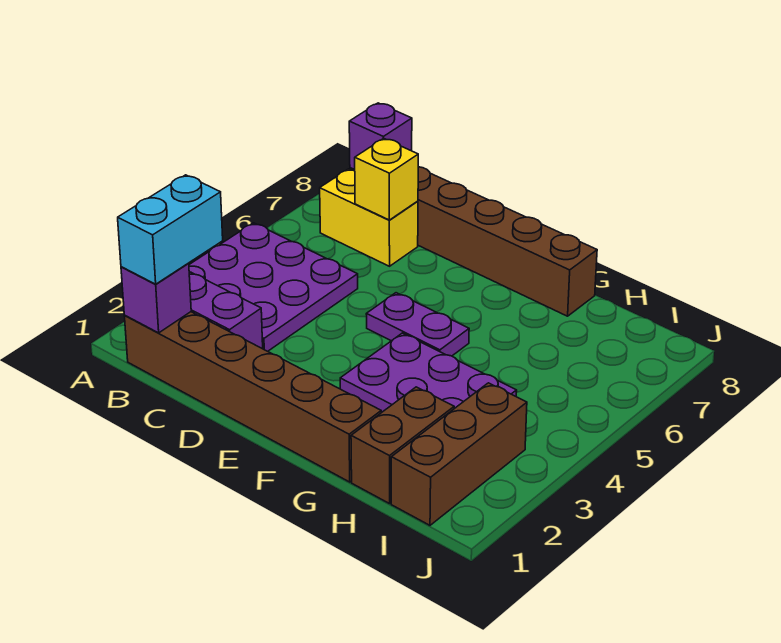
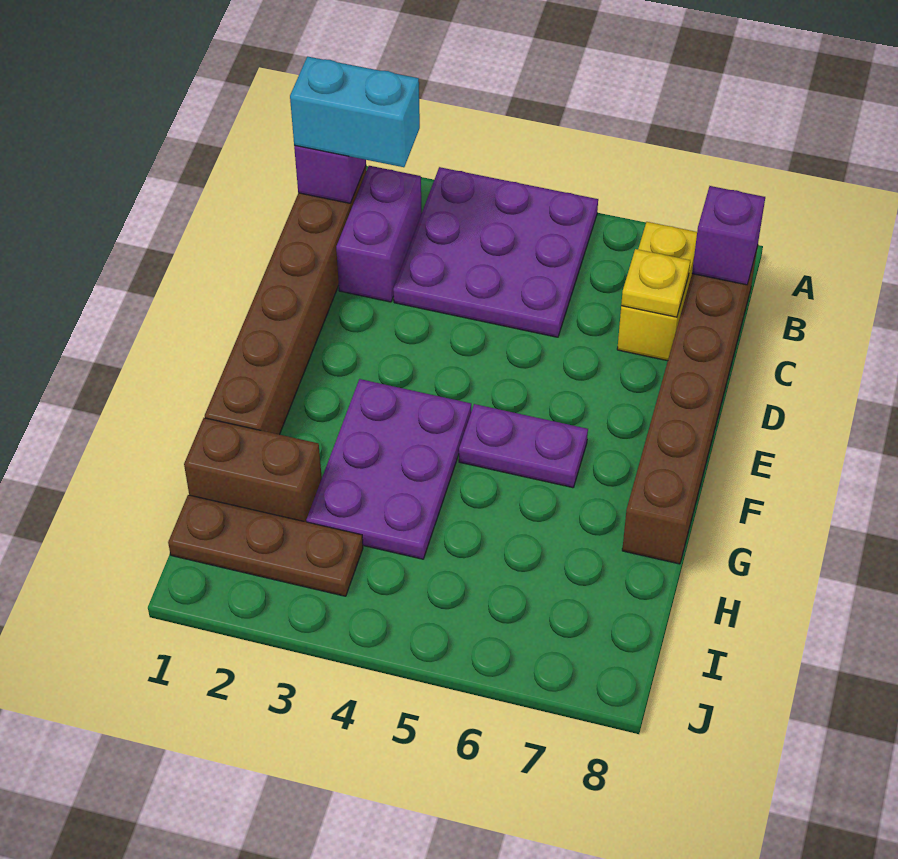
yellow 1x1 brick [355,138,418,220] -> yellow 1x1 plate [621,249,690,317]
purple 1x2 plate [366,293,469,356] -> purple 1x2 plate turned to [459,404,588,488]
brown 1x3 brick [391,383,527,525] -> brown 1x3 plate [168,495,363,596]

